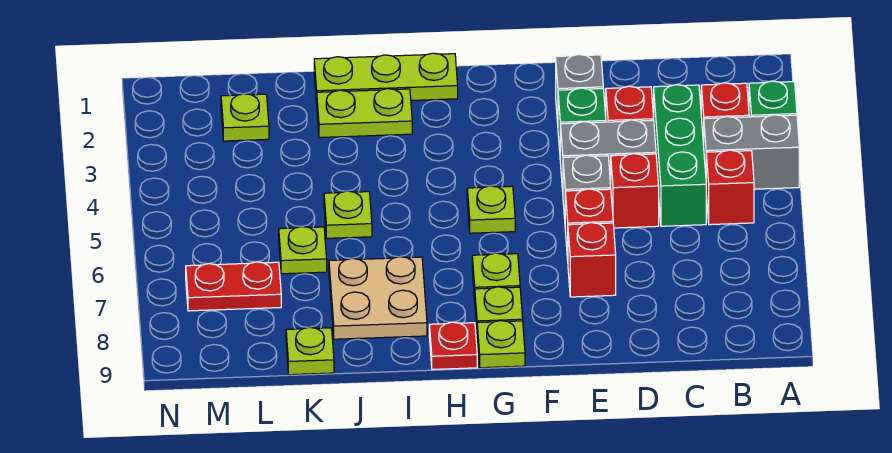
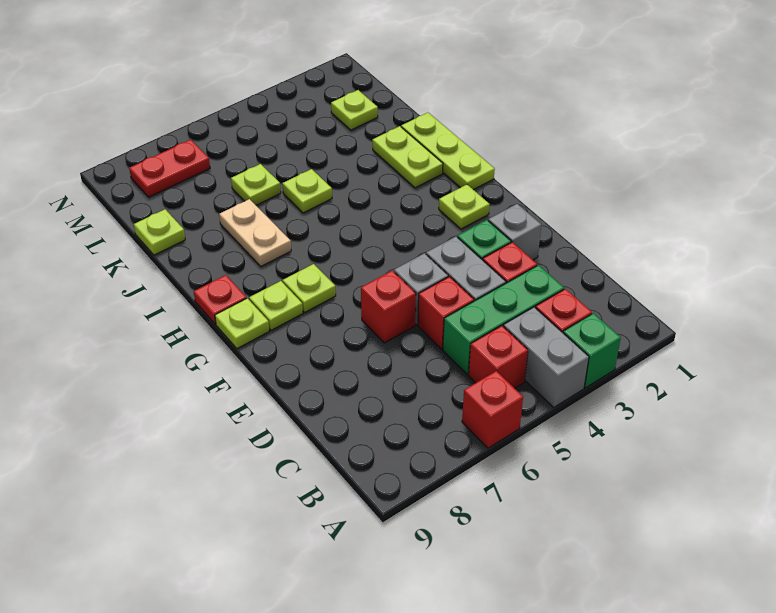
red 1x1 brick [568,223,616,297] -> red 1x1 brick moved to [462,371,523,448]
lime 1x1 plate [467,186,515,233] -> lime 1x1 plate moved to [439,185,490,229]
tan 2x2 plate [329,257,427,339] -> tan 1x2 plate [219,199,291,266]
red 1x2 plate [186,262,281,311] -> red 1x2 plate turned to [129,140,210,197]

